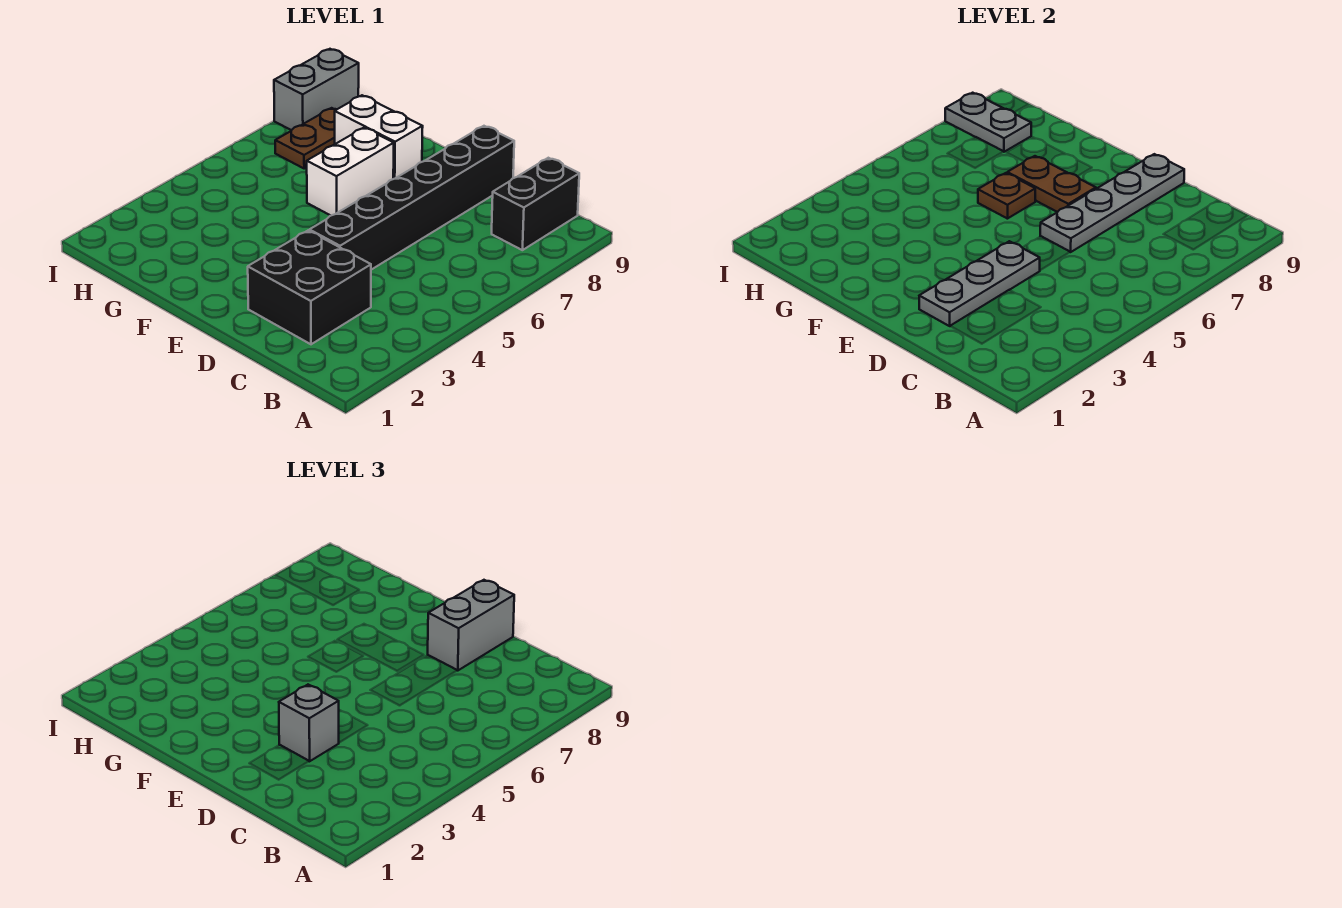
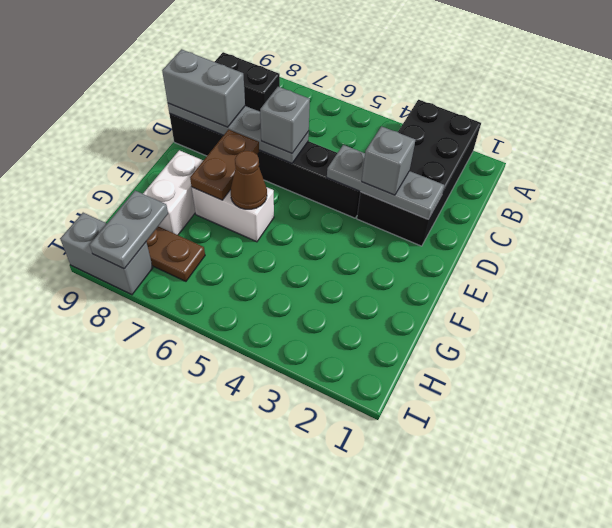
black 2x2 brick [248,231,371,344] -> black 2x4 brick [357,100,481,246]
none -> grey 1x1 brick [260,87,310,153]
brown 1x1 plate [978,173,1035,219] -> brown 1x1 cone [231,151,267,209]

